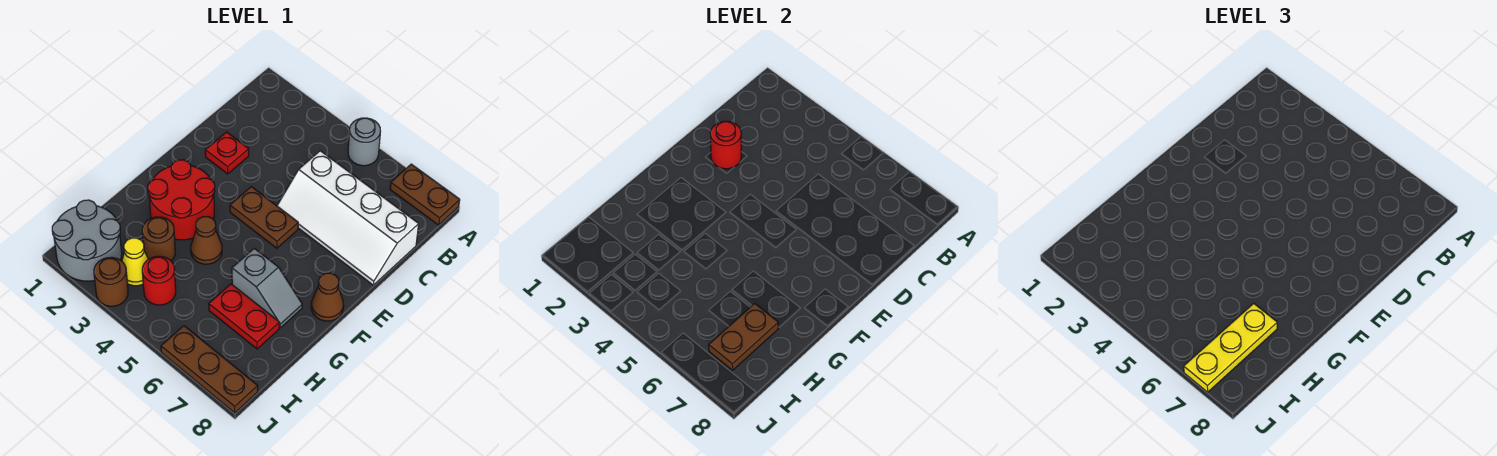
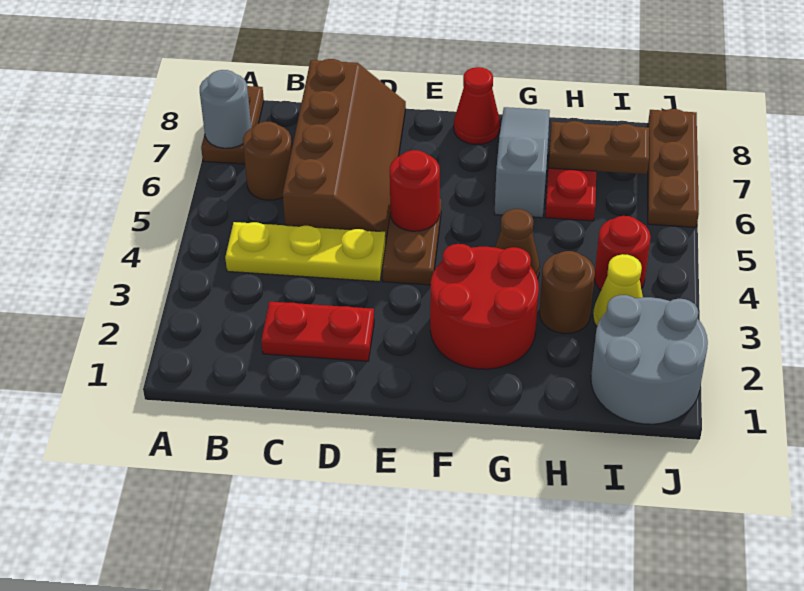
grey 1x1 round brick [348,118,381,166] -> grey 1x1 round brick moved to [200,70,251,148]
white 2x4 slope [277,151,419,285] -> brown 2x4 slope [283,59,406,244]
red 1x1 plate [205,132,249,174] -> red 1x2 plate [261,302,374,361]
red 1x1 round brick [710,121,741,169] -> red 1x1 round brick moved to [390,150,440,231]
brown 1x1 cone [311,273,344,321] -> red 1x1 cone [454,67,500,144]
grey 1x2 slope [232,248,302,328] -> grey 1x3 slope [494,107,550,218]
yellow 1x3 plate [1184,303,1277,392] -> yellow 1x3 plate moved to [225,222,386,282]
brown 1x1 round brick [94,257,128,306] -> brown 1x1 round brick moved to [243,121,292,200]

